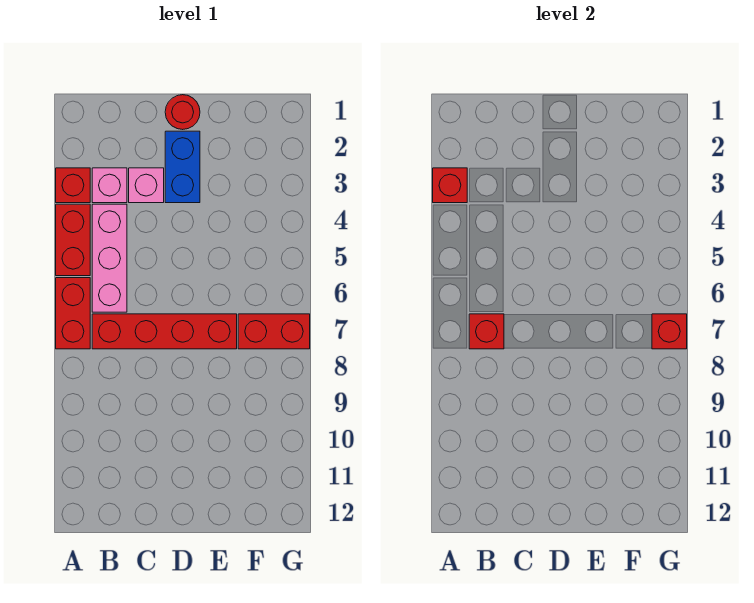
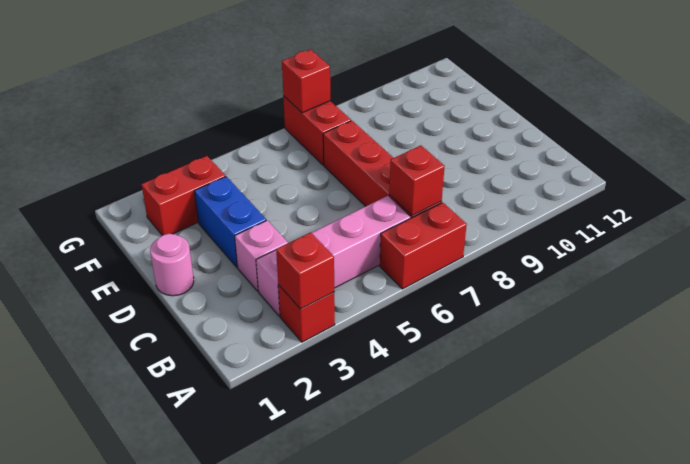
red 1x2 brick [56,204,90,276] -> red 1x2 brick moved to [141,156,226,235]
red 1x1 round brick [165,95,200,130] -> pink 1x1 round brick [150,234,194,296]
blue 1x2 brick [165,131,200,203] -> blue 1x2 brick turned to [195,176,266,267]

